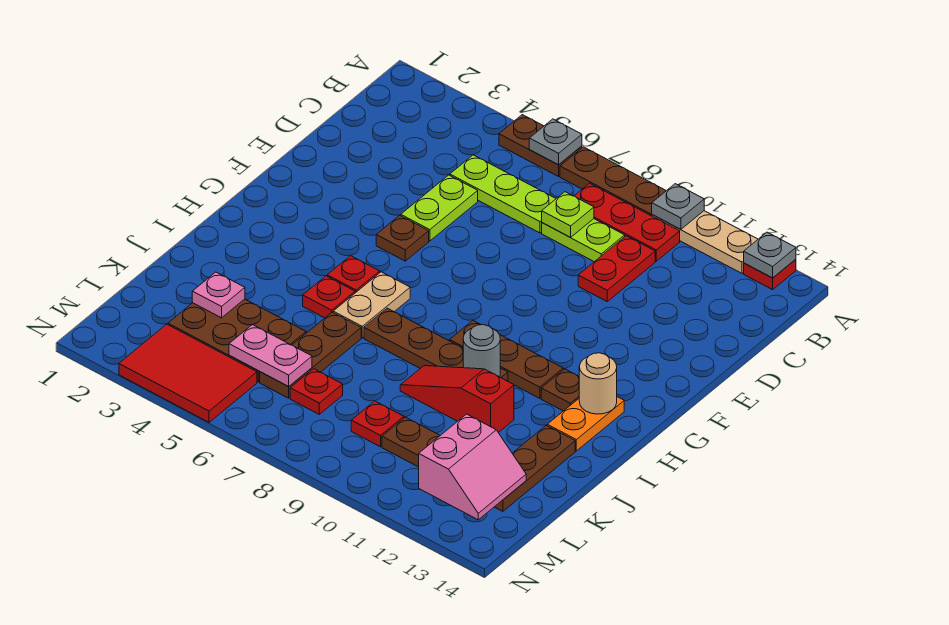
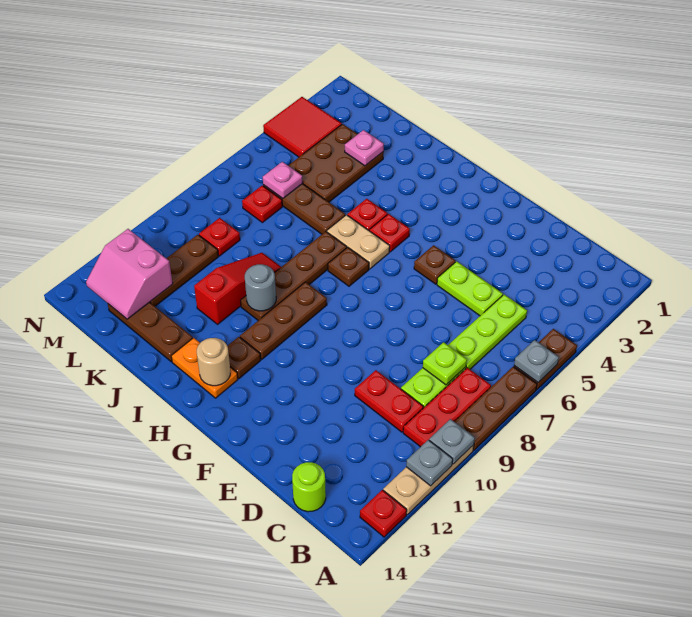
grey 1x1 plate [744,232,796,278] -> grey 1x1 plate moved to [406,440,453,486]
none -> lime 1x1 round brick [292,462,326,512]
none -> brown 1x1 plate [328,247,369,286]
pink 1x2 plate [229,325,312,387] -> pink 1x1 plate [263,162,303,198]
red 2x3 tile [119,324,257,422] -> red 2x2 tile [263,97,342,157]

